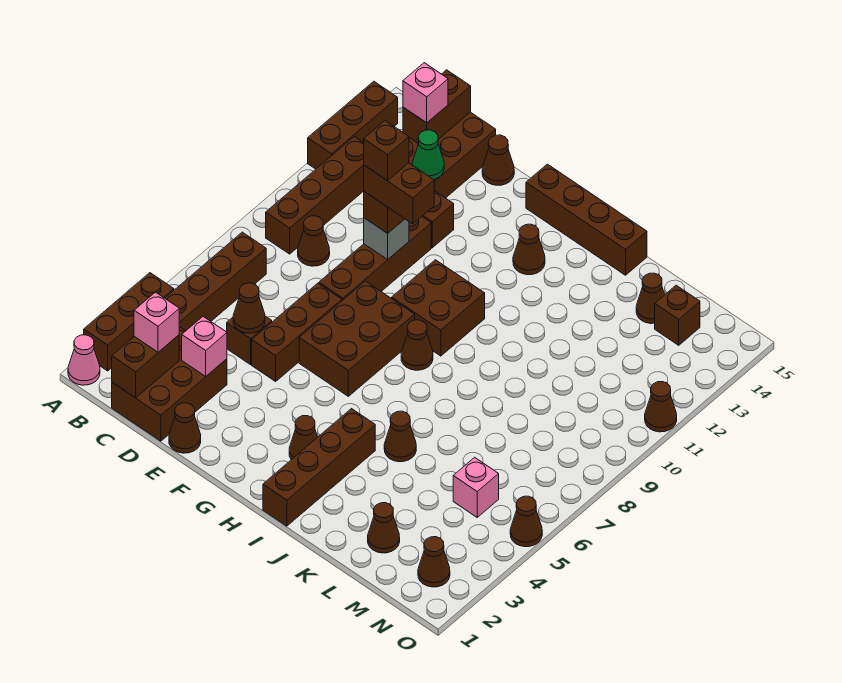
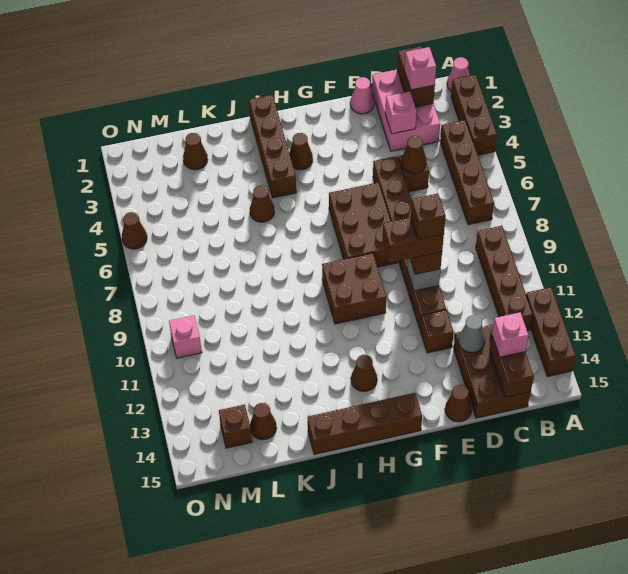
brown 2x3 brick [112,327,227,441] -> pink 2x3 brick [372,70,440,151]
brown 1x1 cone [298,216,330,266] -> none
green 1x1 cone [412,130,444,179] -> grey 1x1 cone [459,315,485,353]
brown 1x1 cone [169,403,201,453] -> pink 1x1 cone [350,77,374,114]
brown 1x1 cone [401,320,433,370] -> none
pink 1x1 brick [453,457,499,517] -> pink 1x1 brick moved to [169,315,202,358]
brown 1x1 cone [418,537,450,587] -> none
brown 1x1 cone [645,382,677,432] -> none

